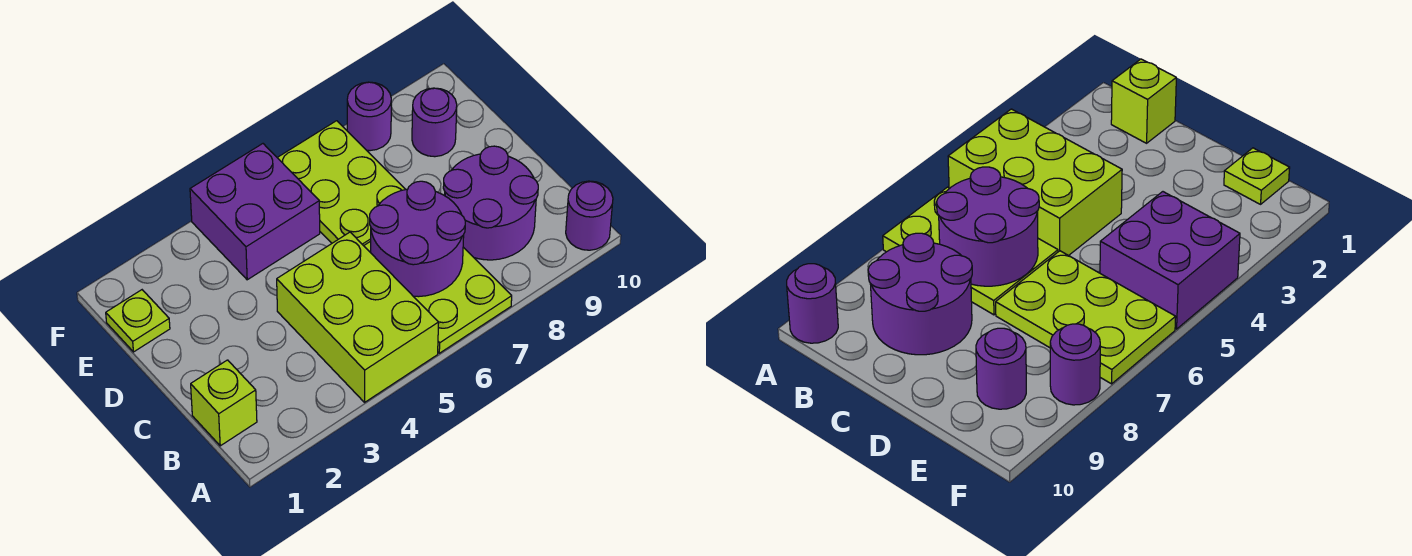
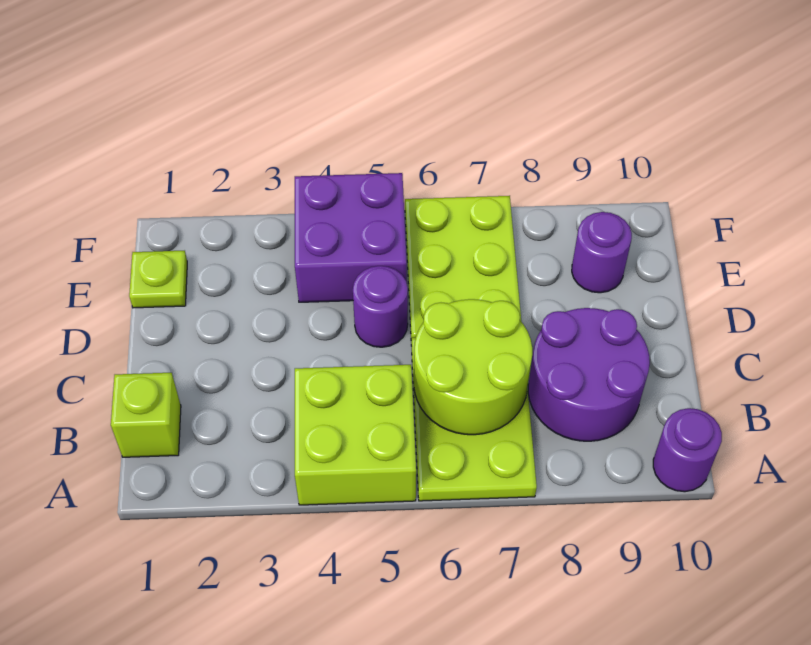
lime 2x3 brick [277,232,439,402] -> lime 2x2 brick [295,365,416,505]
purple 2x2 round brick [370,181,465,297] -> lime 2x2 round brick [414,299,532,435]
purple 1x1 round brick [347,82,391,151] -> purple 1x1 round brick moved to [353,266,408,347]

